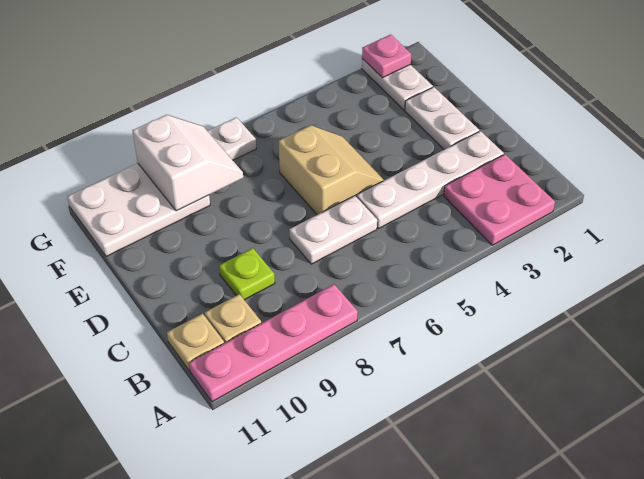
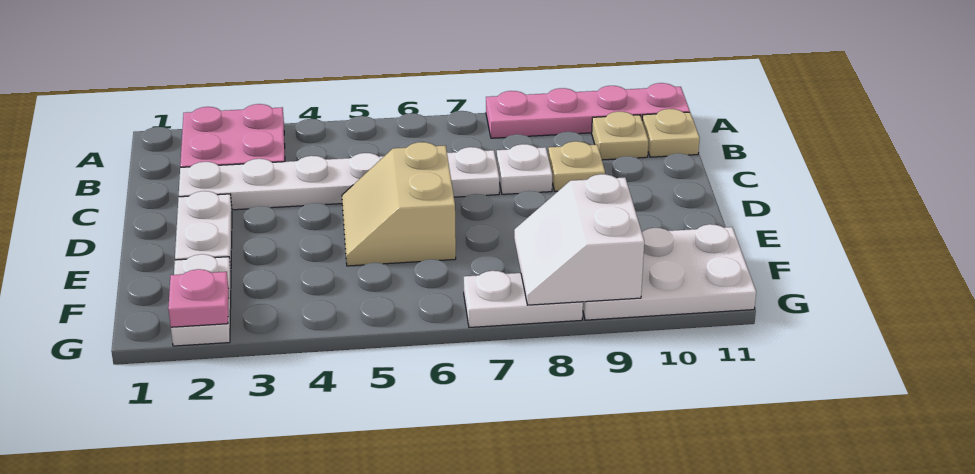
none -> white 1x1 plate [497,144,552,194]
lime 1x1 plate [219,248,275,300] -> tan 1x1 plate [548,141,605,191]

